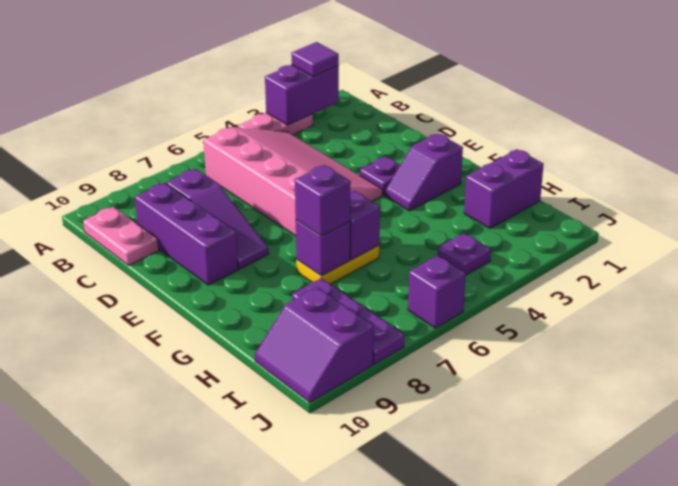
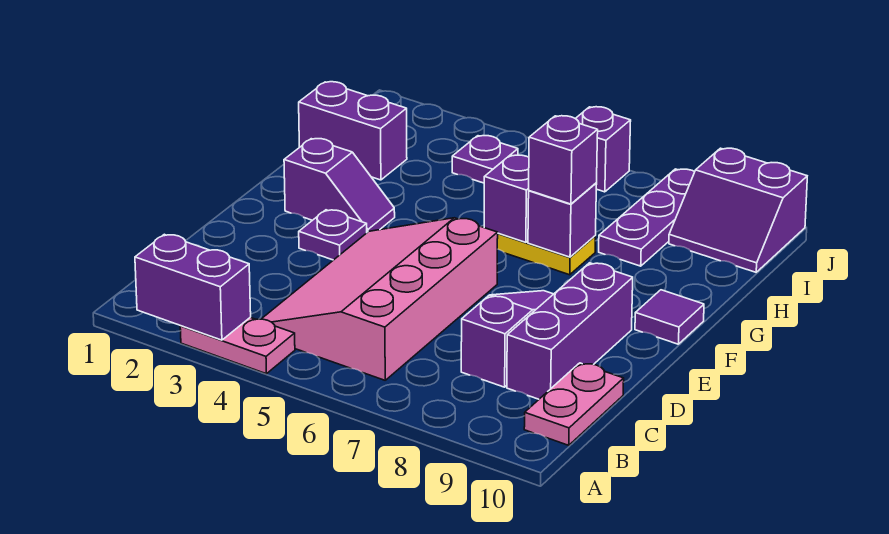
purple 1x1 tile [292,42,339,76] -> purple 1x1 tile moved to [635,290,704,344]
purple 2x2 slope [255,287,374,403] -> purple 2x2 slope turned to [669,148,807,272]

